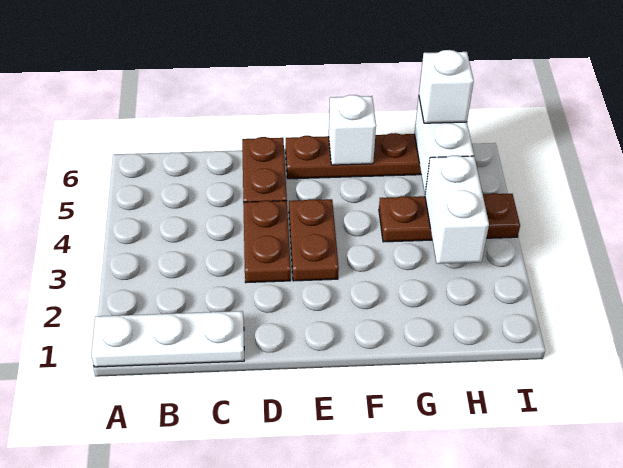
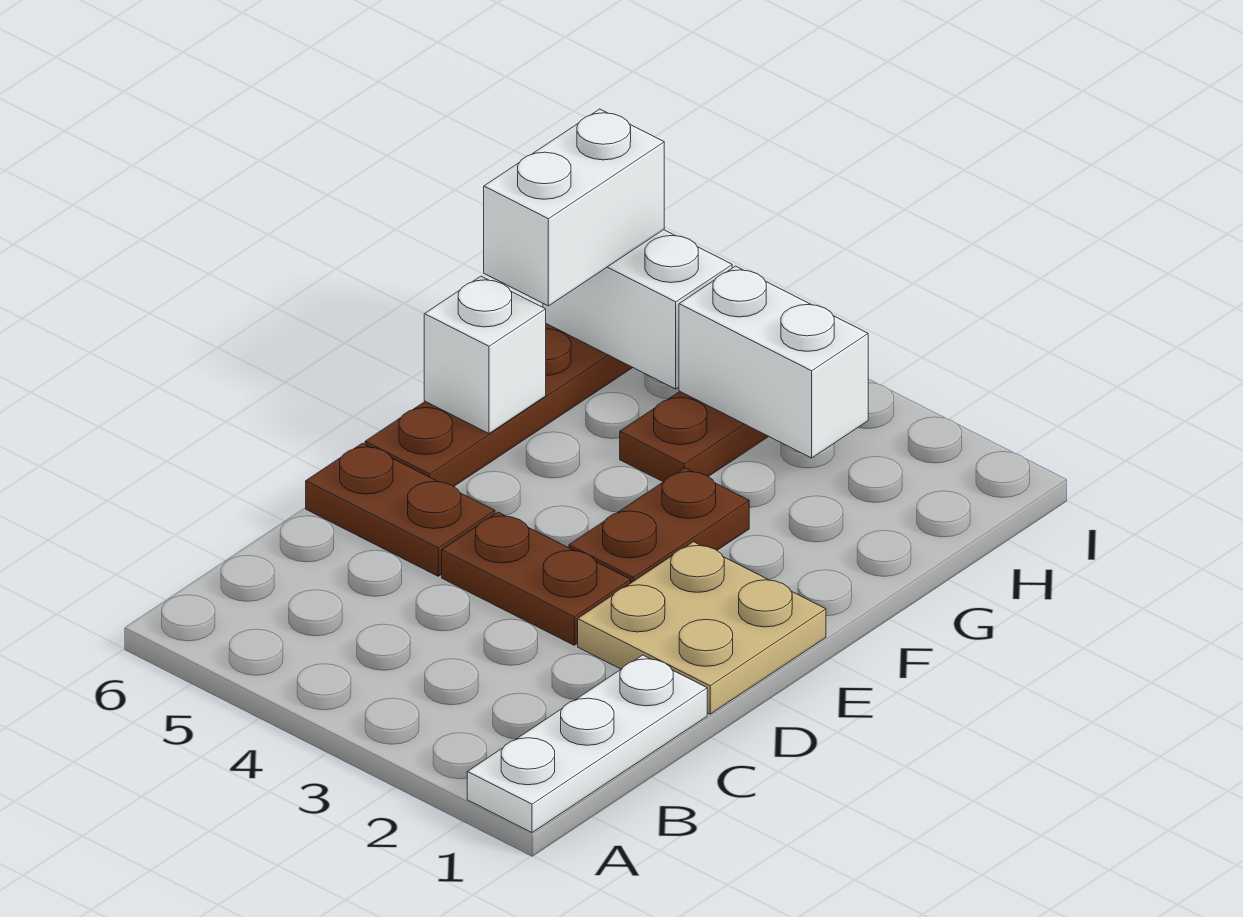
none -> tan 2x2 plate [578,542,826,714]
brown 1x2 plate [289,199,339,281] -> brown 1x2 plate turned to [569,468,749,583]
white 1x1 brick [419,50,474,123] -> white 1x2 brick [484,109,664,306]

